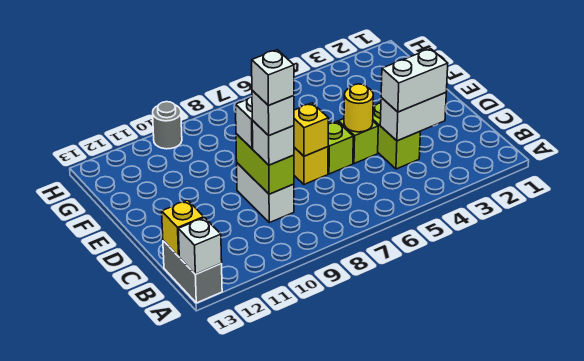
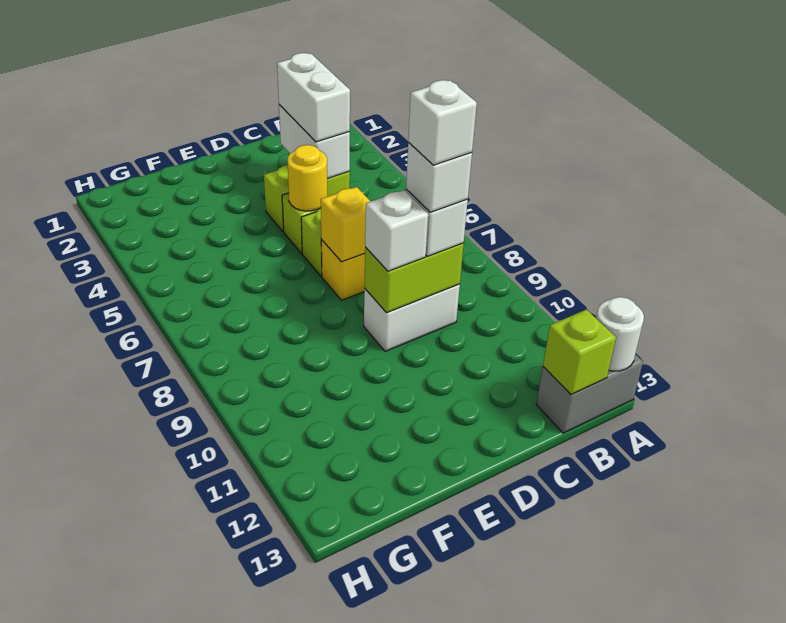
white 1x1 brick [178,218,222,274] -> white 1x1 round brick [596,297,644,371]
yellow 1x1 brick [162,200,204,256] -> lime 1x1 brick [543,309,616,395]
grey 1x1 round brick [153,102,182,149] -> none

